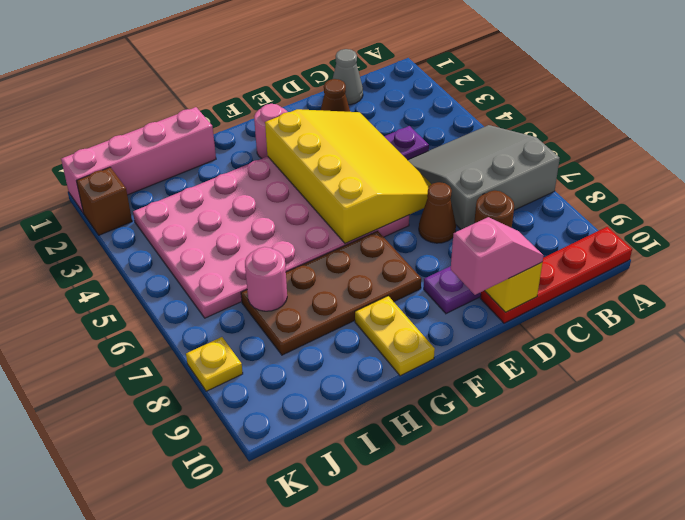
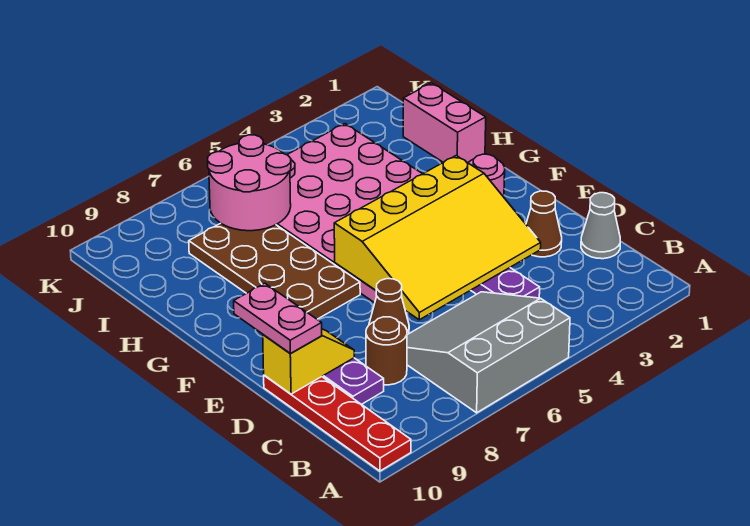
grey 3x3 slope [408,125,560,229] -> grey 3x3 slope turned to [407,292,570,413]
pink 1x2 slope [451,217,544,295] -> pink 1x2 plate [234,283,322,353]
yellow 1x2 plate [355,296,435,376] -> none
pink 1x4 brick [61,107,216,212] -> pink 1x2 brick [403,83,486,163]
pink 1x1 round brick [245,247,287,311] -> pink 2x2 round brick [208,135,291,231]
brown 1x1 brick [77,167,132,235] -> none
yellow 1x1 plate [186,337,243,391] -> none

